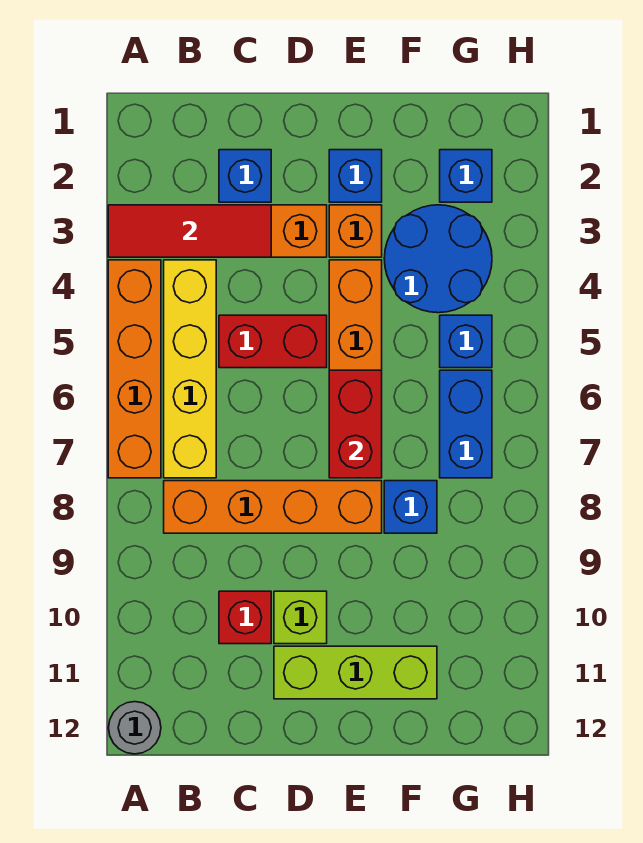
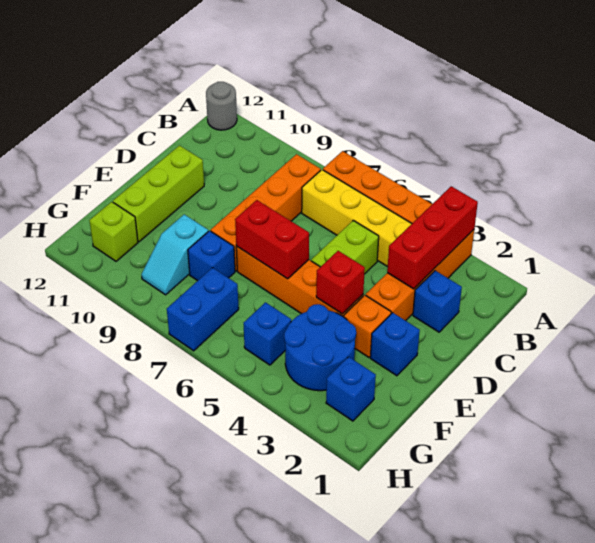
red 1x3 tile [108,205,271,257] -> red 1x3 brick [387,186,478,289]
red 1x2 brick [219,315,327,368] -> lime 1x2 brick [311,220,379,274]
red 1x1 brick [219,591,271,644] -> red 1x1 brick moved to [316,251,365,314]
lime 1x1 brick [274,591,327,644] -> lime 1x1 brick moved to [89,202,138,261]
none -> cyan 1x2 slope [141,214,208,295]
blue 1x2 brick [440,370,492,478] -> blue 1x2 brick turned to [167,268,239,351]

